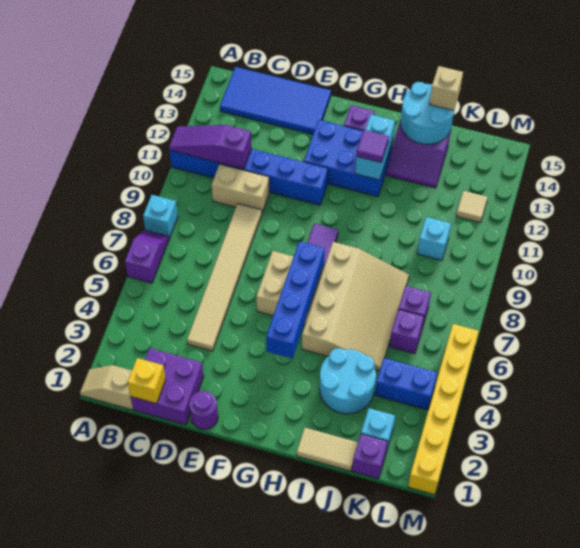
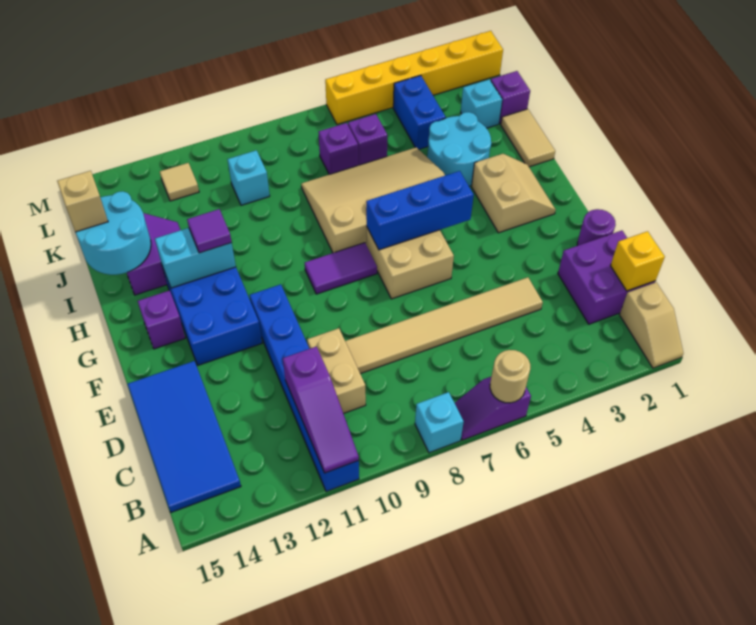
none -> tan 1x1 round brick [490,350,530,403]
none -> tan 2x2 slope [472,154,555,233]
blue 1x4 brick [266,241,325,358] -> blue 1x3 brick [366,171,474,250]

